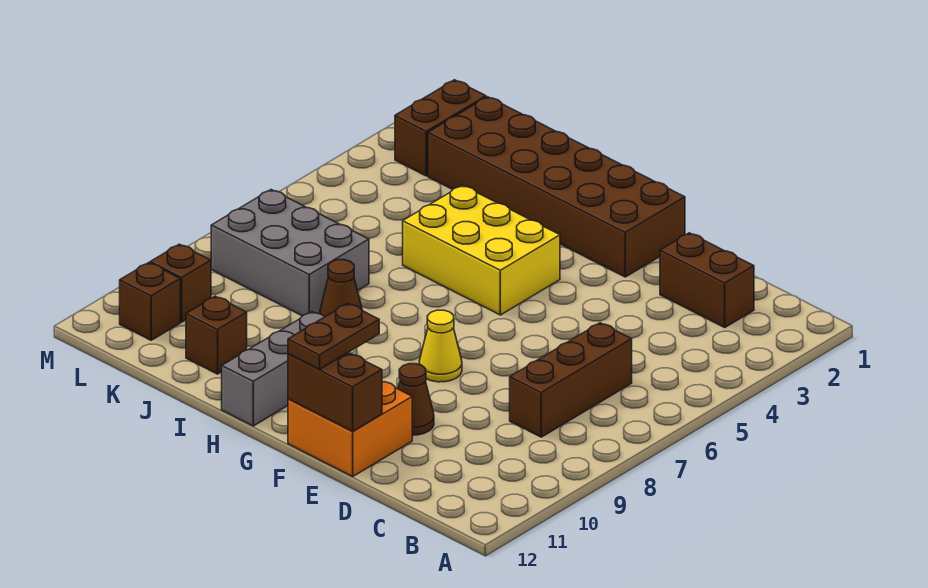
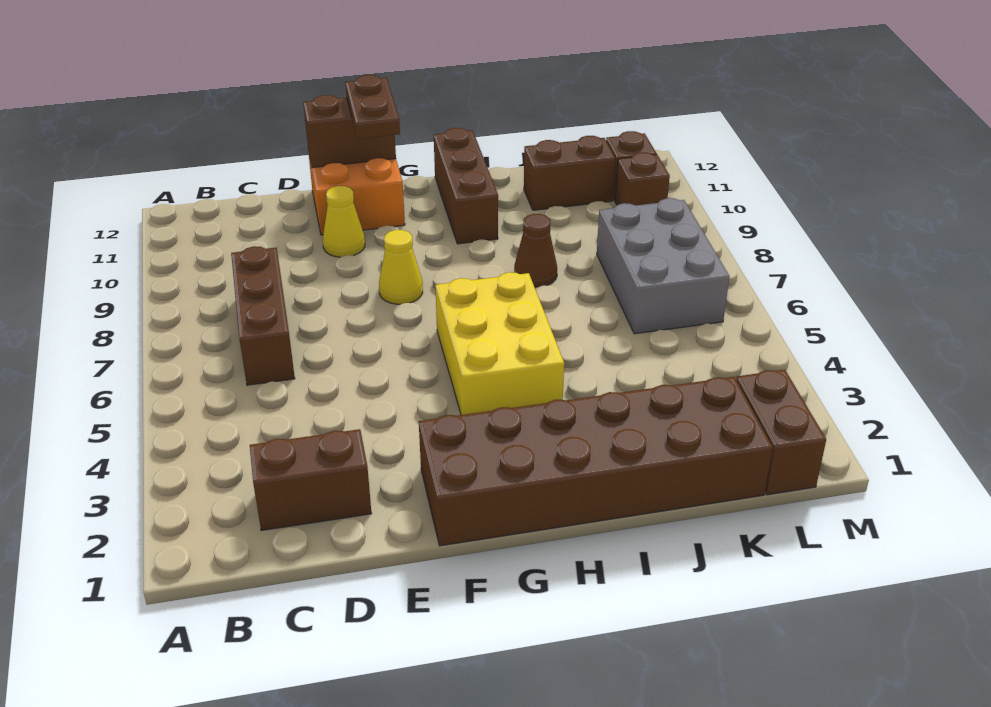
brown 1x1 cone [398,364,434,435] -> yellow 1x1 cone [323,186,365,257]
yellow 2x3 brick [403,185,560,315] -> yellow 2x3 brick turned to [435,272,564,415]
grey 1x3 brick [222,312,324,426] -> brown 1x3 brick [434,128,498,244]
grey 2x3 brick [211,190,369,316] -> grey 2x3 brick turned to [597,198,730,334]
brown 1x1 brick [186,296,247,374] -> brown 1x2 brick [524,136,615,210]

